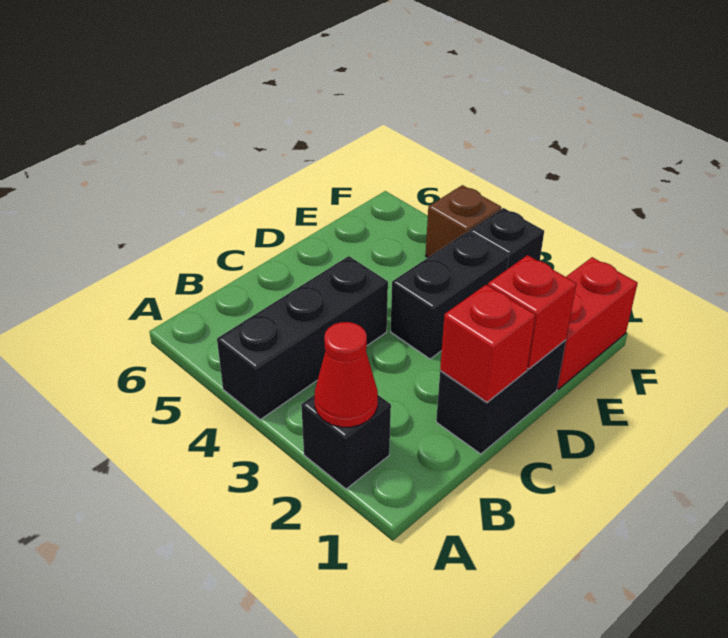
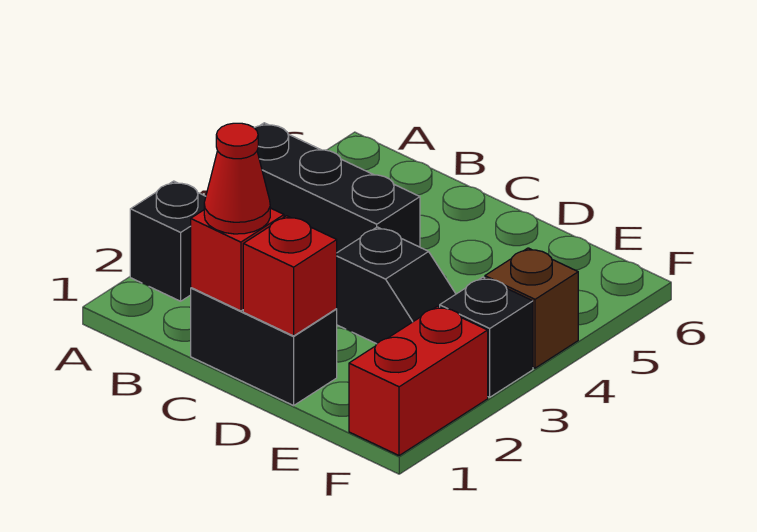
red 1x1 cone [314,322,378,427] -> red 1x1 cone moved to [204,123,270,234]
black 1x2 brick [391,232,509,359] -> black 1x2 slope [337,227,456,344]
red 1x2 brick [557,257,638,389] -> red 1x2 brick turned to [349,306,488,456]

